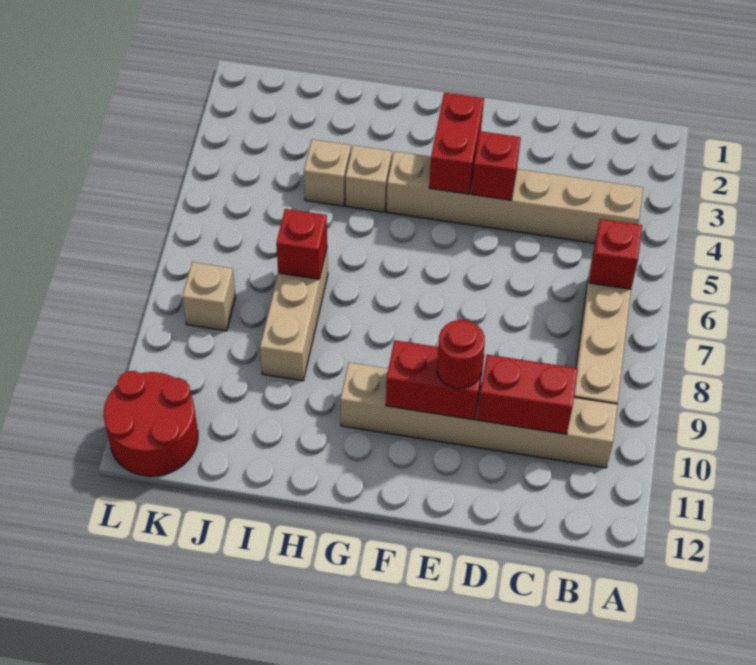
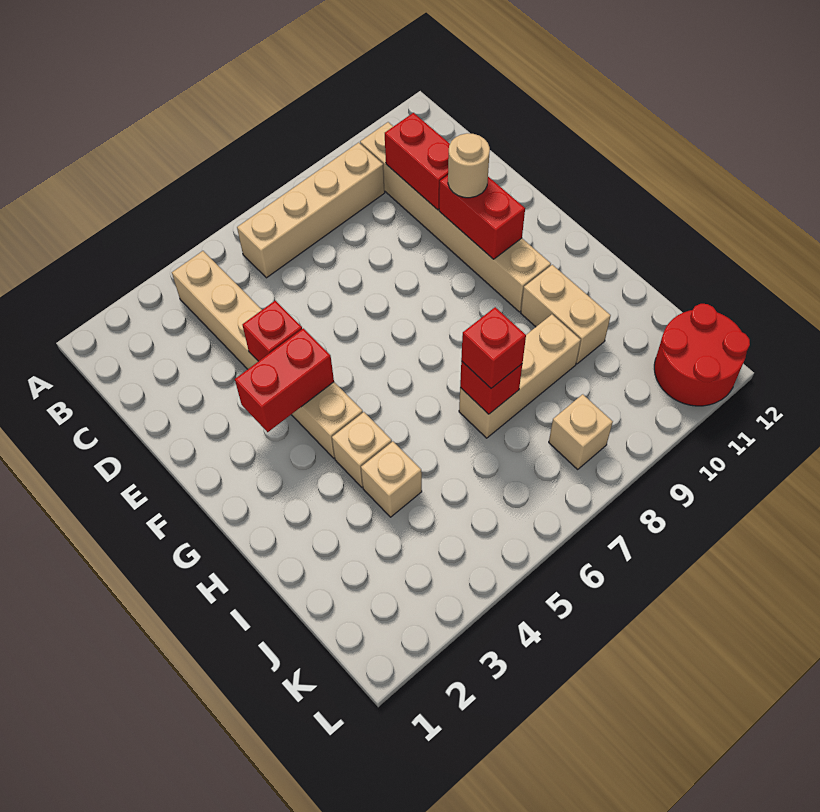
red 1x1 brick [589,219,642,289] -> red 1x1 brick moved to [461,307,526,388]
red 1x1 round brick [437,320,485,388] -> tan 1x1 round brick [448,133,490,198]
none -> tan 1x2 brick [521,265,611,364]

